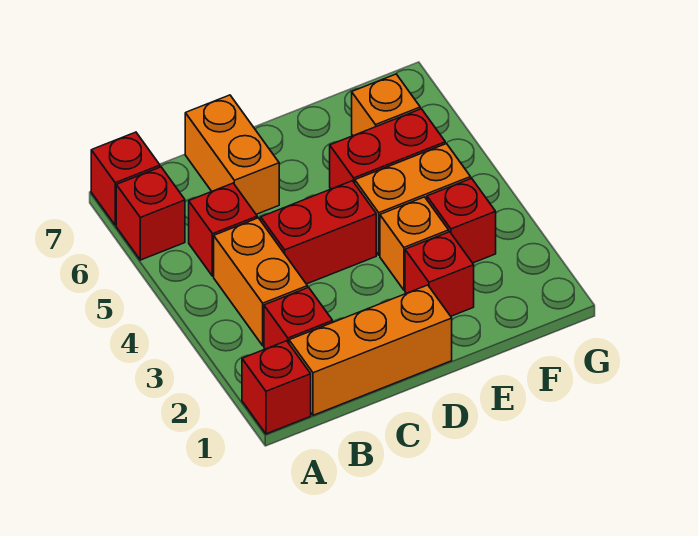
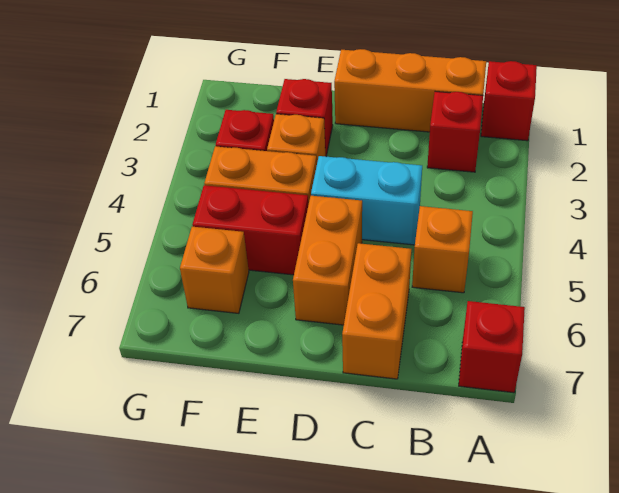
red 1x1 brick [116,167,185,260] -> none
orange 1x2 brick [214,218,308,346] -> orange 1x2 brick moved to [293,196,362,325]
red 1x1 brick [189,183,257,276] -> orange 1x1 brick [412,206,473,293]
red 1x2 brick [261,181,376,284] -> cyan 1x2 brick [311,156,422,245]

